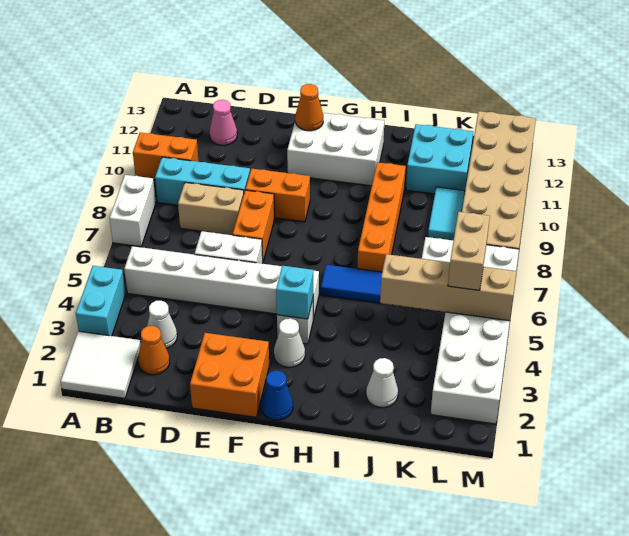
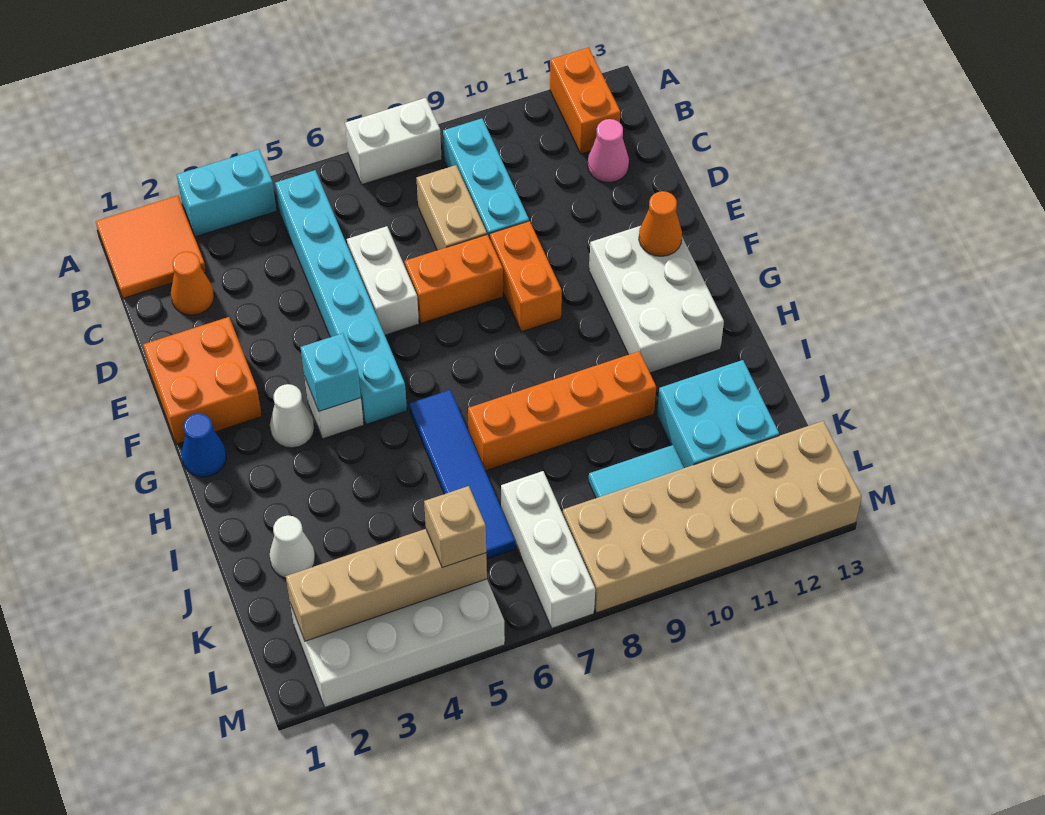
white 2x2 tile [61,331,141,398] -> orange 2x2 tile [96,196,206,298]
orange 1x2 brick [133,133,199,180] -> orange 1x2 brick moved to [550,48,620,154]
white 1x6 brick [124,246,319,319] -> cyan 1x6 brick [275,170,407,424]
white 1x1 cone [147,301,177,348] -> none
tan 1x4 brick [380,254,517,321] -> tan 1x4 brick turned to [286,529,487,641]
tan 1x2 brick [448,212,490,290] -> tan 1x1 brick [424,486,486,568]

